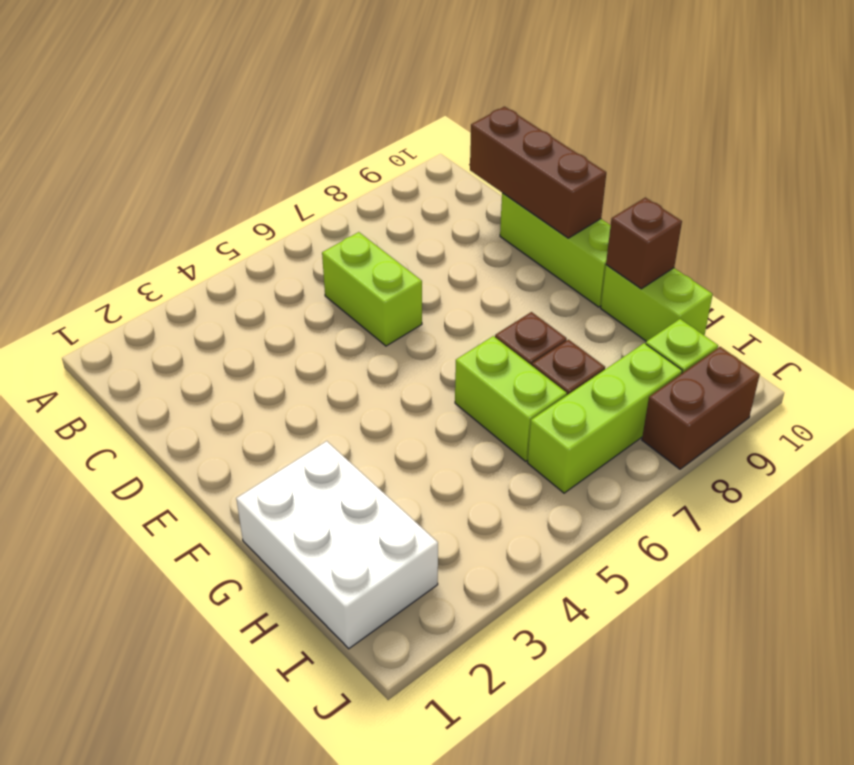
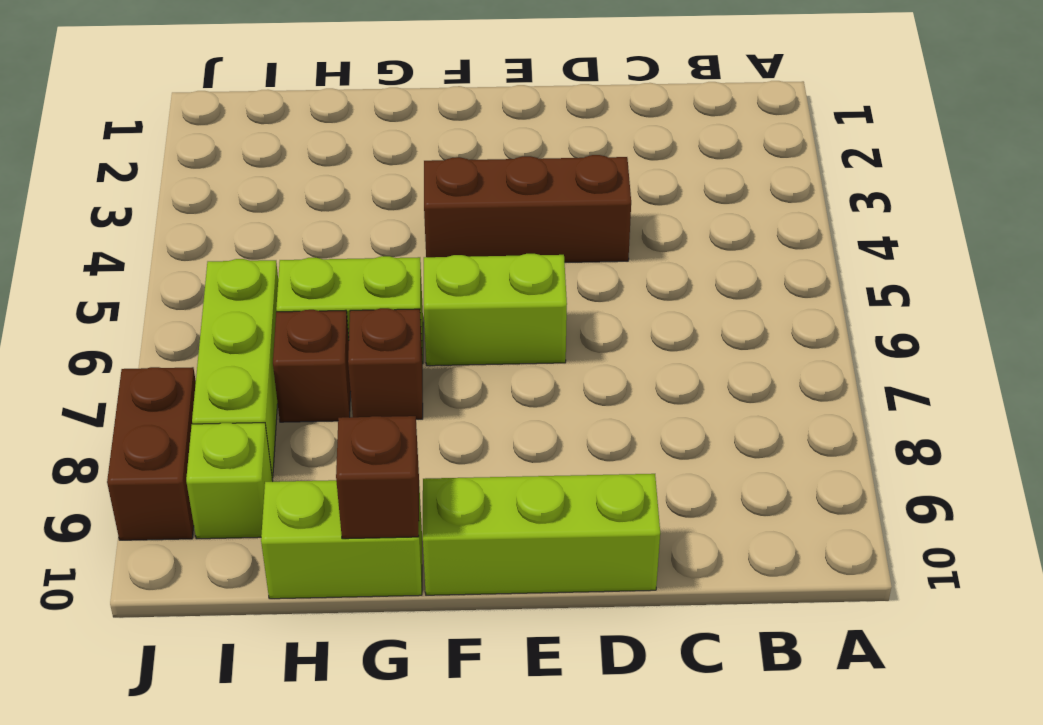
lime 1x2 brick [322,232,422,346] -> lime 1x2 brick moved to [424,254,567,366]
brown 1x3 brick [470,107,606,238] -> brown 1x3 brick moved to [424,155,631,262]
white 2x3 brick [236,441,438,649] -> none

